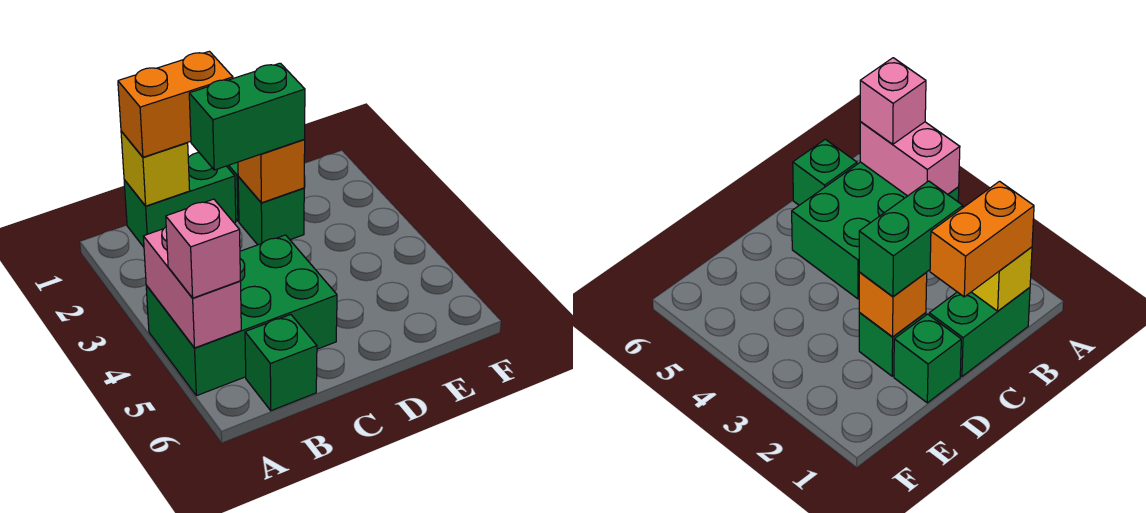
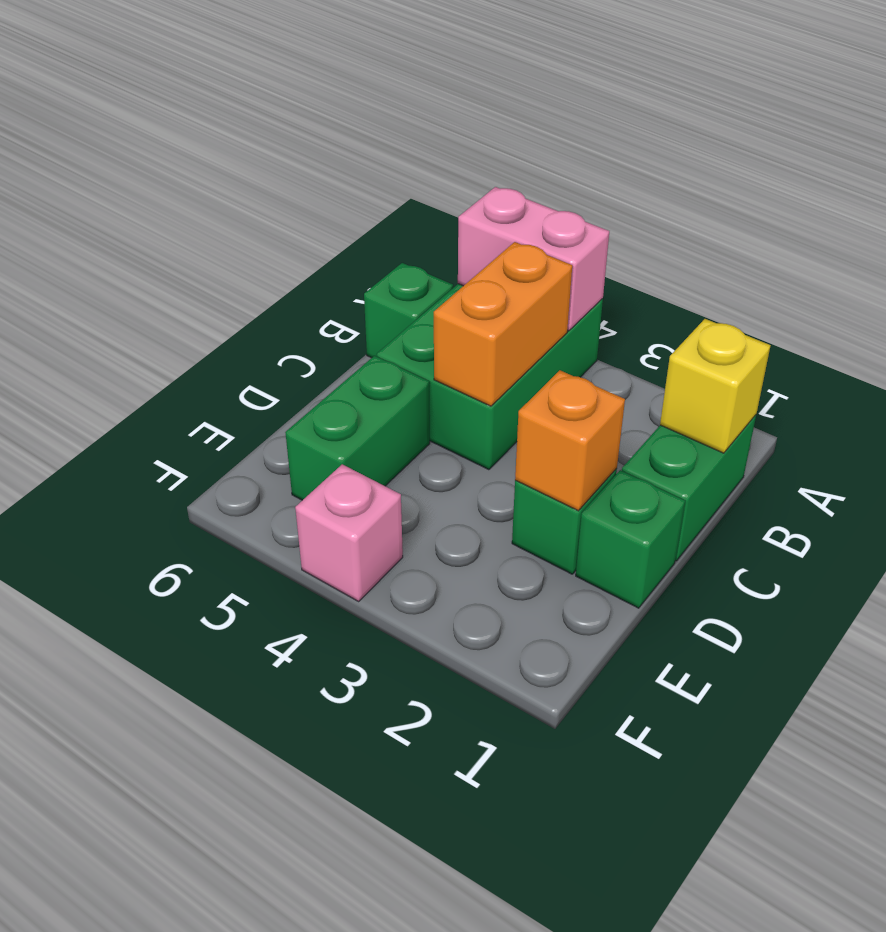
pink 1x1 brick [166,199,240,298] -> pink 1x1 brick moved to [295,464,403,601]
orange 1x2 brick [118,51,233,157] -> orange 1x2 brick moved to [434,242,572,406]
green 1x2 brick [189,63,305,170] -> green 1x2 brick moved to [285,356,430,500]

